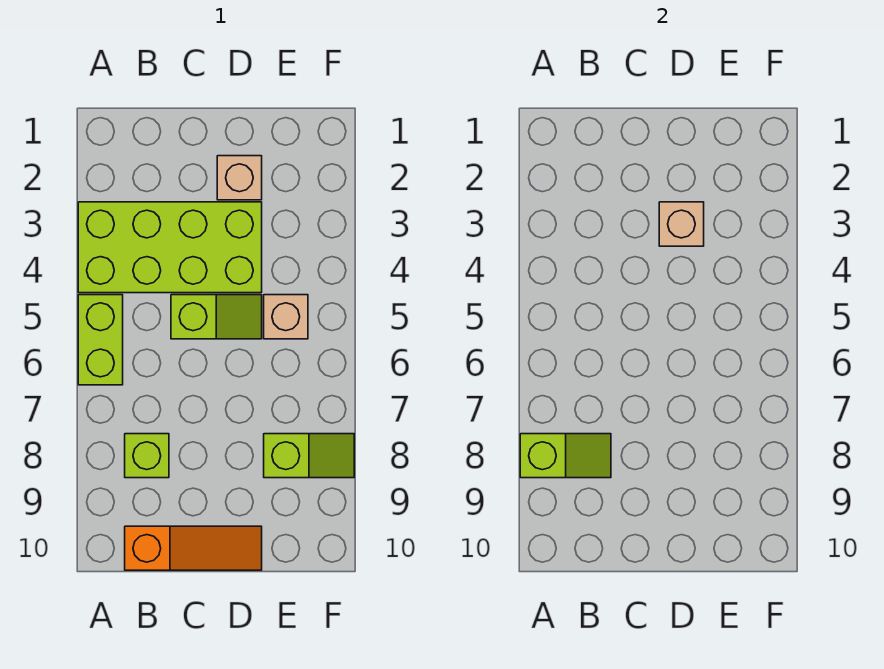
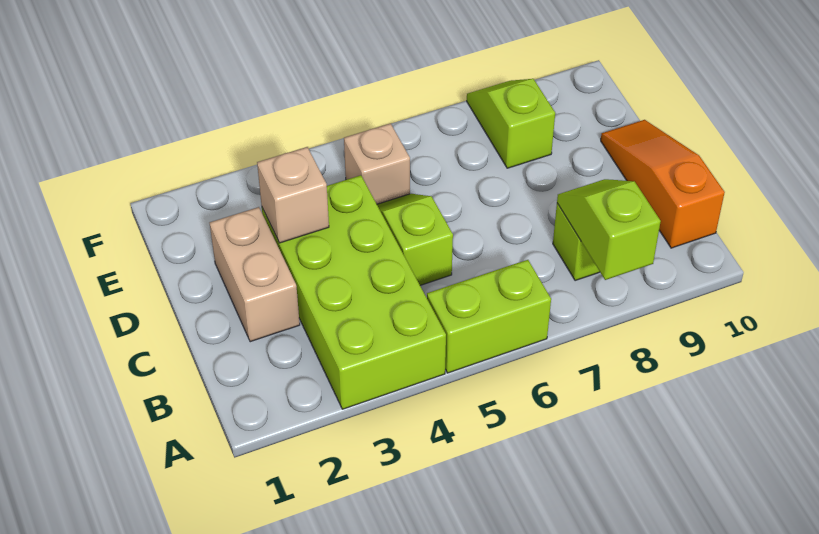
tan 1x1 brick [217,156,262,200] -> tan 1x2 brick [210,207,300,342]

